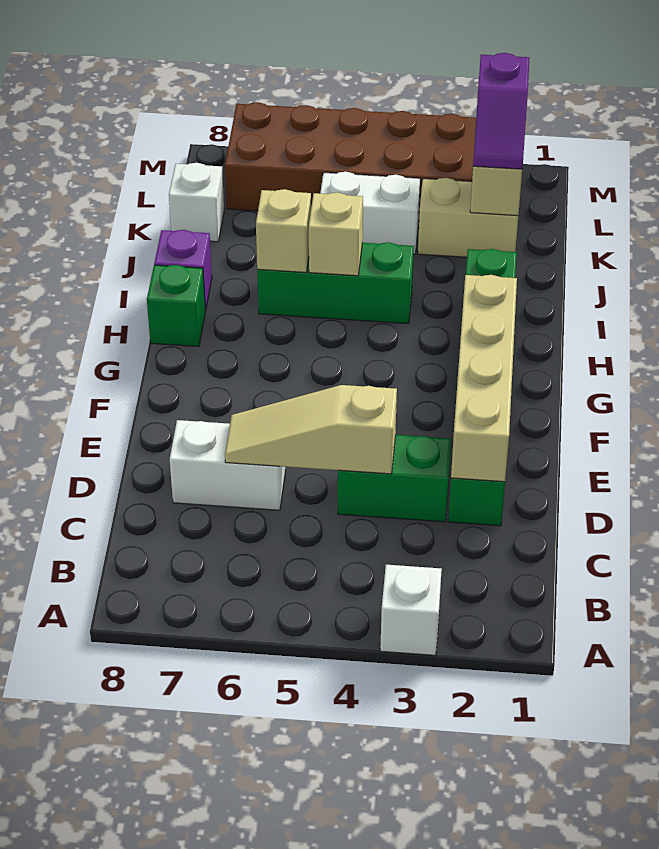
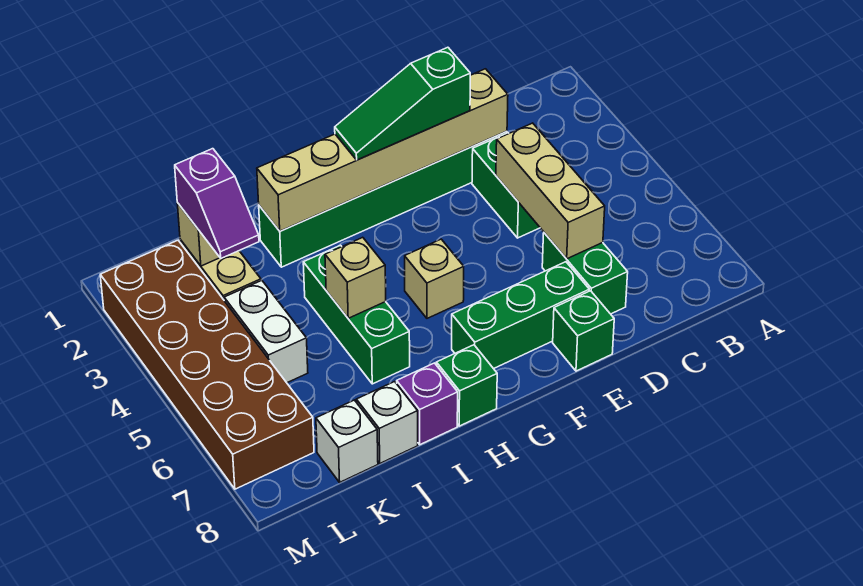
white 1x1 brick [380,565,442,655] -> white 1x1 brick moved to [356,382,418,463]
tan 1x4 brick [451,275,517,482] -> tan 1x6 brick [257,69,508,231]
tan 1x3 slope [225,385,397,474] -> tan 1x3 brick [496,123,605,259]
white 1x2 brick [170,420,285,510] -> green 1x2 brick [542,233,628,314]
none -> green 1x3 slope [335,47,470,160]
none -> green 1x3 brick [452,262,589,369]
none -> green 1x1 brick [553,291,614,371]
tan 1x1 brick [256,189,311,272] -> tan 1x1 brick moved to [405,239,464,318]
purple 1x2 slope [473,53,529,169] -> purple 1x2 slope turned to [175,149,259,258]

